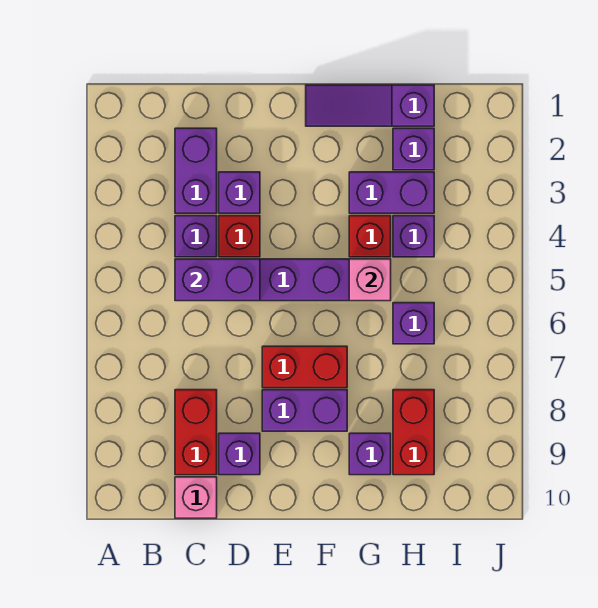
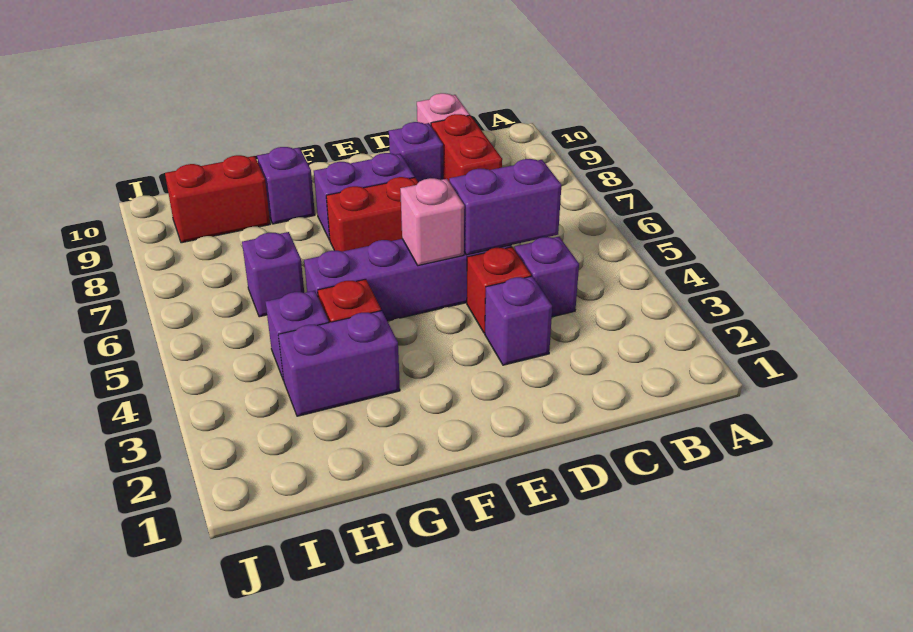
purple 1x2 brick [175,128,217,213] -> none
purple 1x3 slope [306,85,434,126] -> none
pink 1x1 brick [349,259,391,301] -> pink 1x1 brick moved to [400,178,464,265]
purple 1x1 brick [393,128,434,170] -> none
red 1x2 brick [393,390,434,475] -> red 1x2 brick turned to [165,155,270,243]

